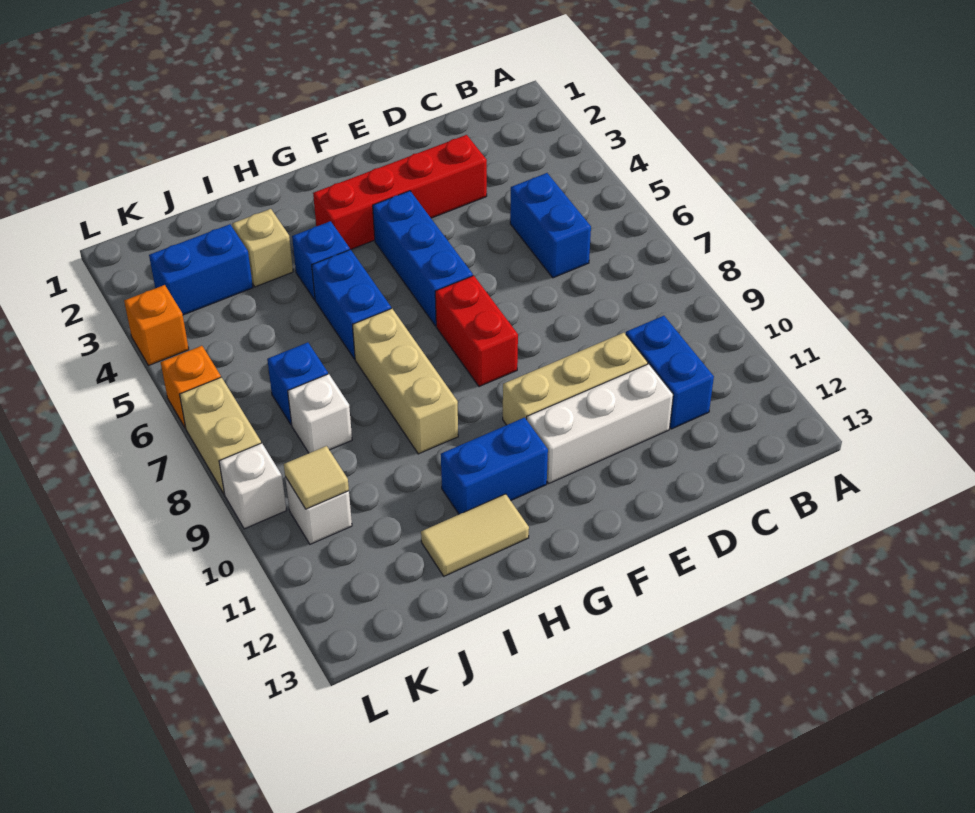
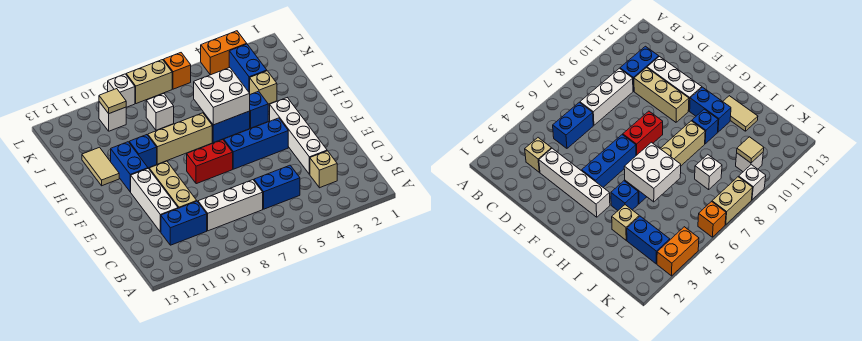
none -> tan 1x1 brick [310,151,337,188]
none -> white 1x3 brick [198,180,263,231]
red 1x4 brick [313,135,487,250] -> white 1x4 brick [270,98,327,174]
none -> white 2x2 brick [194,67,250,125]
blue 1x1 brick [267,342,328,425] -> blue 1x1 brick moved to [129,135,157,168]
orange 1x1 brick [124,285,189,366] -> orange 1x2 brick [201,31,247,75]

